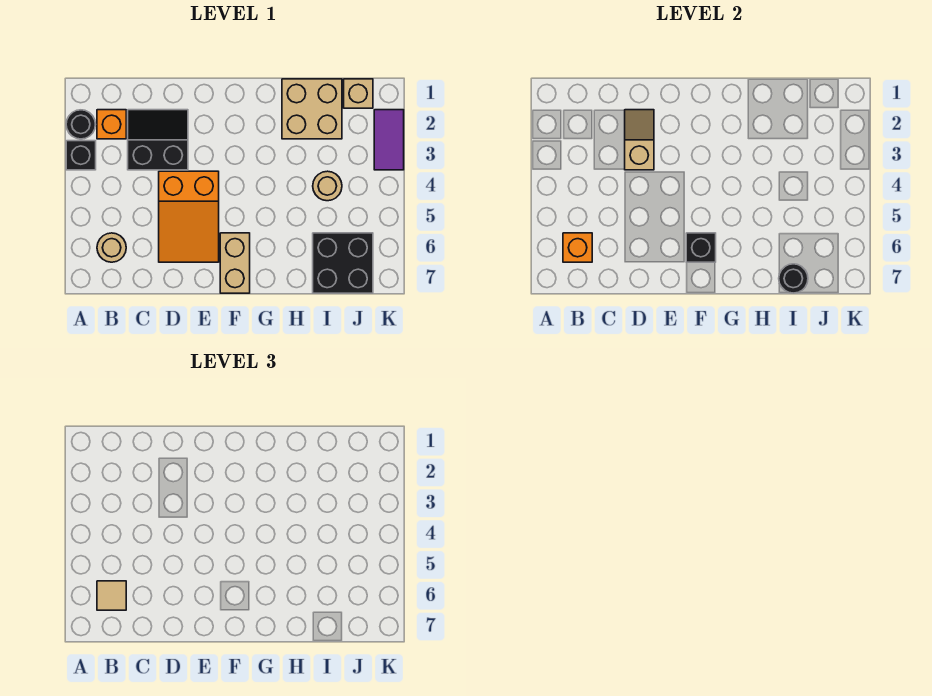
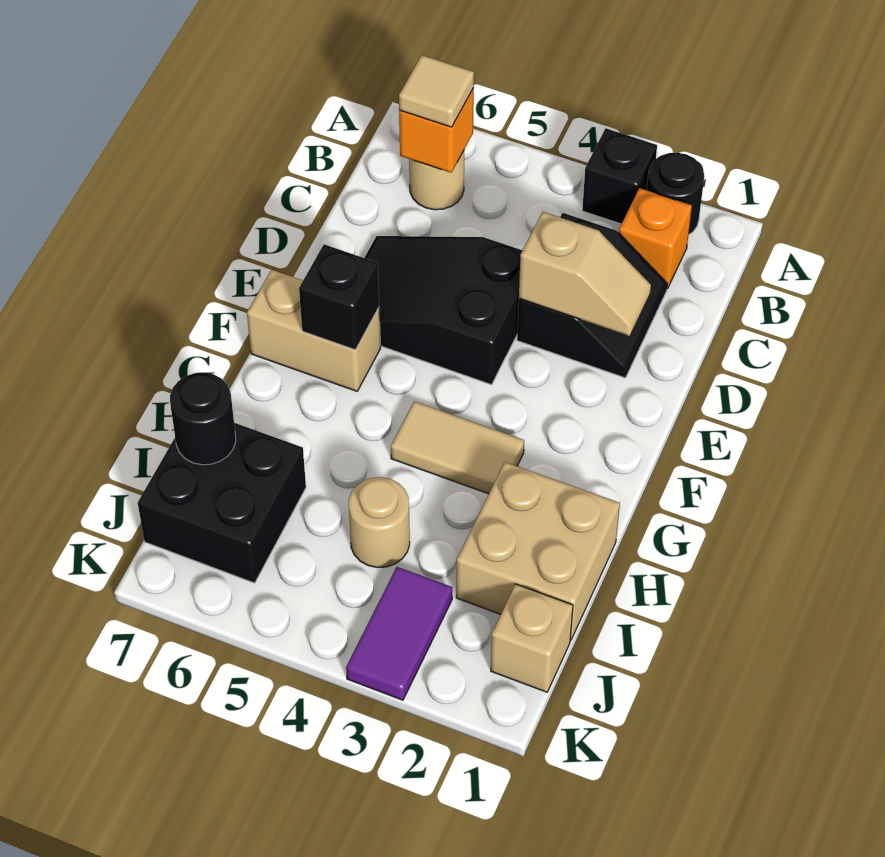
orange 2x3 slope [159,171,219,262] -> black 2x3 slope [365,236,522,385]
none -> tan 1x2 tile [391,401,524,494]
purple 1x2 tile [374,110,404,170] -> purple 1x2 tile turned to [346,567,452,700]

